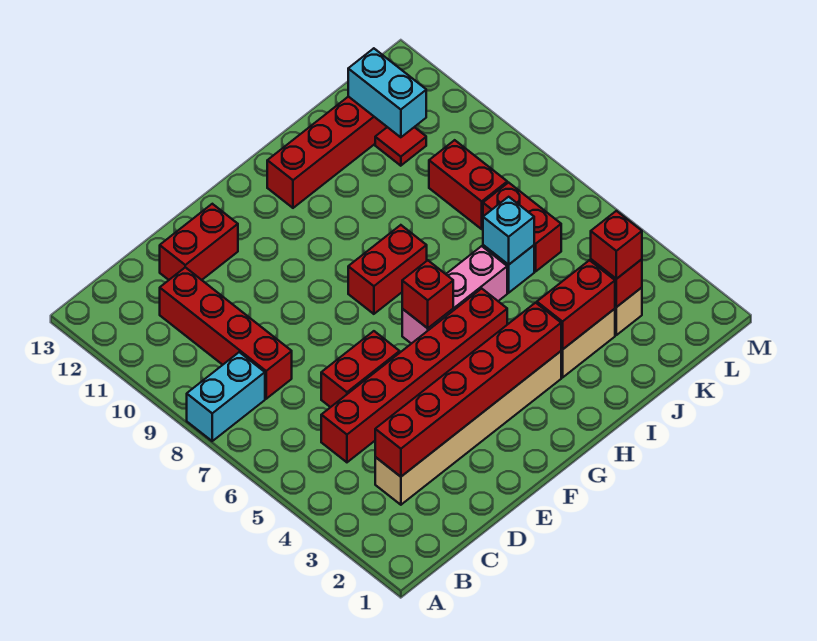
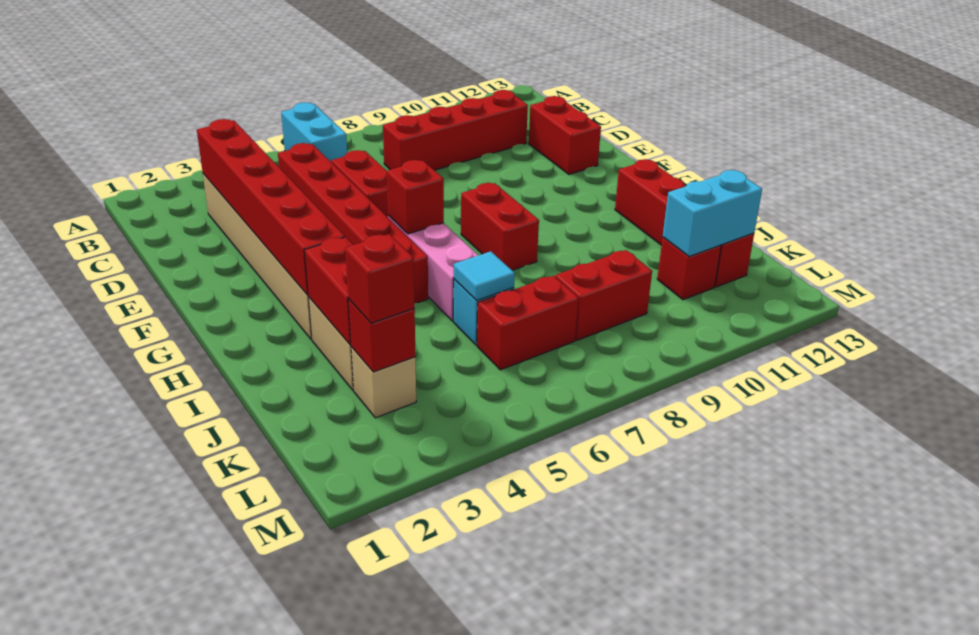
cyan 1x2 brick [187,352,265,441] -> cyan 1x2 brick moved to [281,102,347,162]
cyan 1x1 brick [483,197,534,265] -> cyan 1x1 tile [454,251,515,301]
red 1x1 tile [375,127,426,166] -> red 1x1 brick [657,237,721,300]

